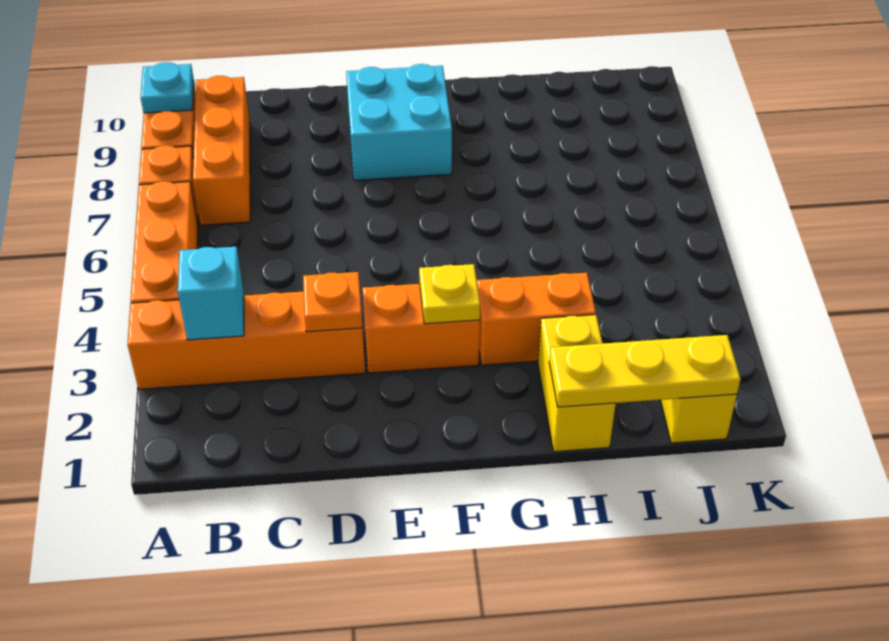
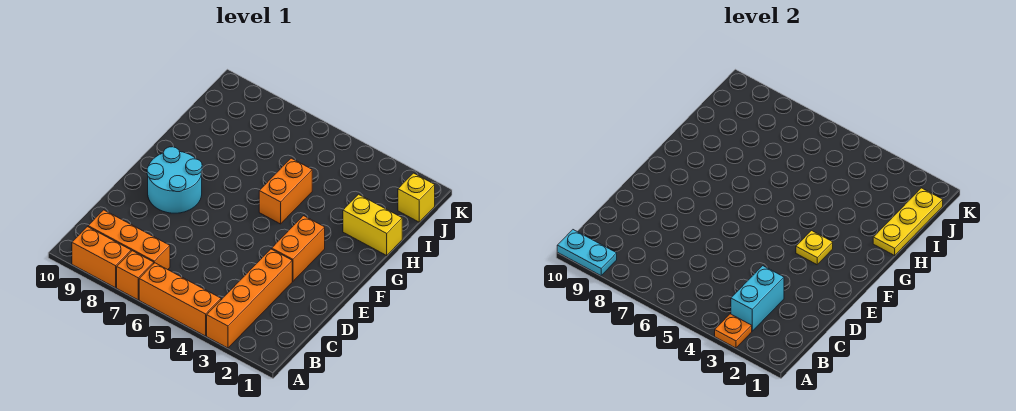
cyan 1x1 plate [141,62,194,113] -> cyan 1x2 plate [557,230,617,276]
cyan 1x1 brick [178,247,244,340] -> cyan 1x2 brick [731,266,784,331]
orange 1x1 plate [303,272,362,332] -> orange 1x1 plate moved to [715,314,752,348]
cyan 2x2 brick [346,64,452,180] -> cyan 2x2 round brick [147,147,202,213]
orange 1x2 brick [477,273,596,365] -> orange 1x2 brick moved to [259,158,312,224]

